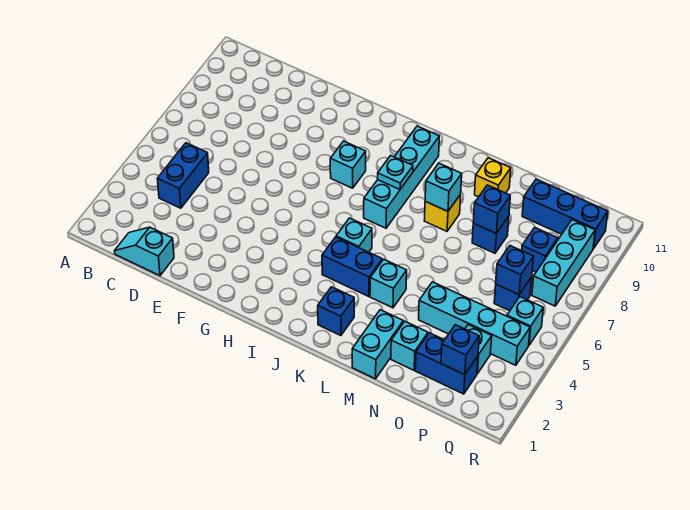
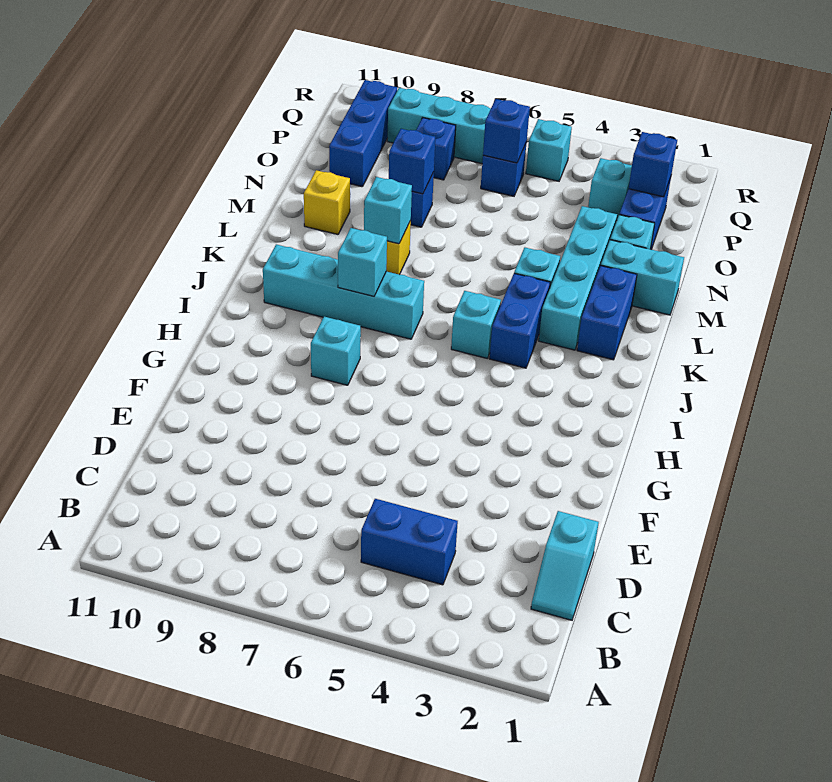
cyan 1x1 plate [378,156,413,189] -> cyan 1x1 brick [338,228,387,296]
blue 1x1 brick [318,287,354,336] -> blue 1x2 brick [577,266,637,360]
cyan 1x4 brick [419,282,530,365] -> cyan 1x4 brick moved to [539,206,617,350]

